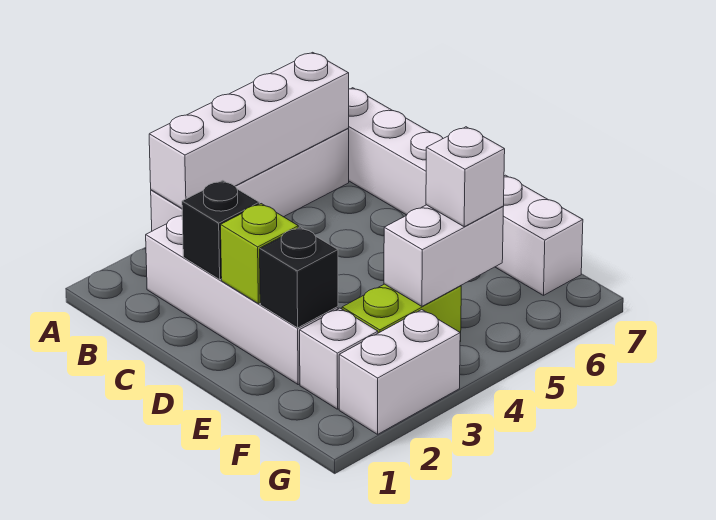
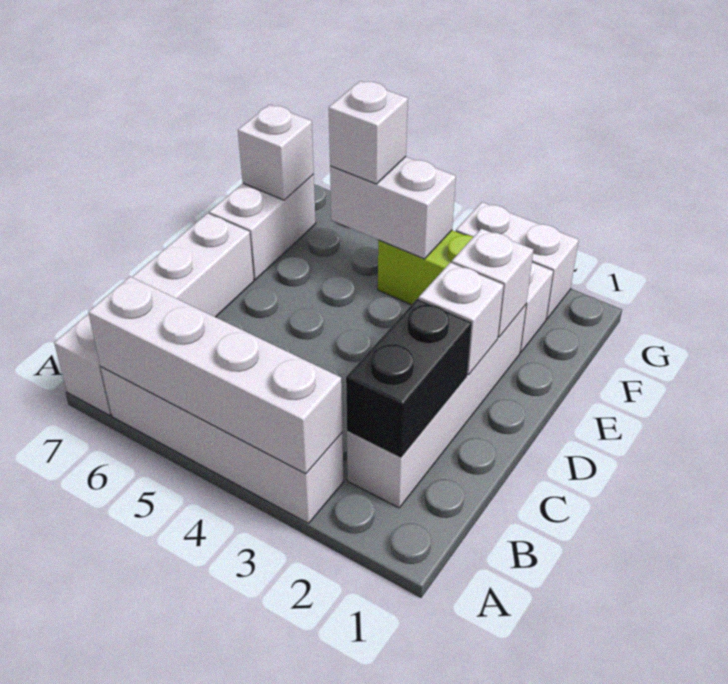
black 1x1 brick [182,180,259,279] -> black 1x2 brick [346,299,472,458]
lime 1x1 brick [221,204,298,304] -> white 1x1 brick [419,263,504,375]
black 1x1 brick [260,227,338,328] -> white 1x1 brick [452,229,533,337]
none -> white 1x1 brick [238,105,314,200]

